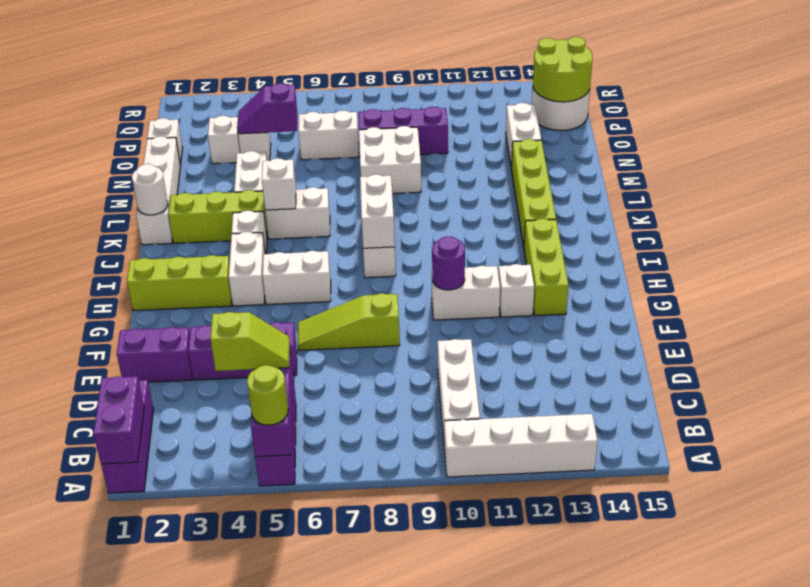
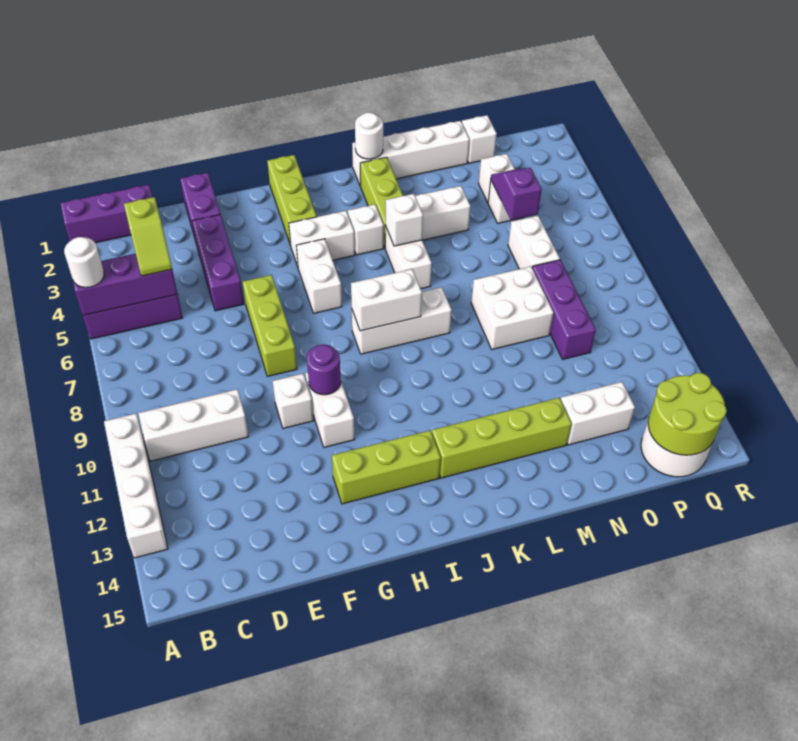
purple 1x2 brick [93,376,144,464] -> none
lime 1x1 round brick [247,365,288,425] -> white 1x1 round brick [64,237,104,288]
lime 1x3 slope [298,293,400,350] -> lime 1x3 brick [243,275,297,376]
white 1x1 brick [498,264,534,317] -> white 1x1 brick moved to [273,374,314,428]

